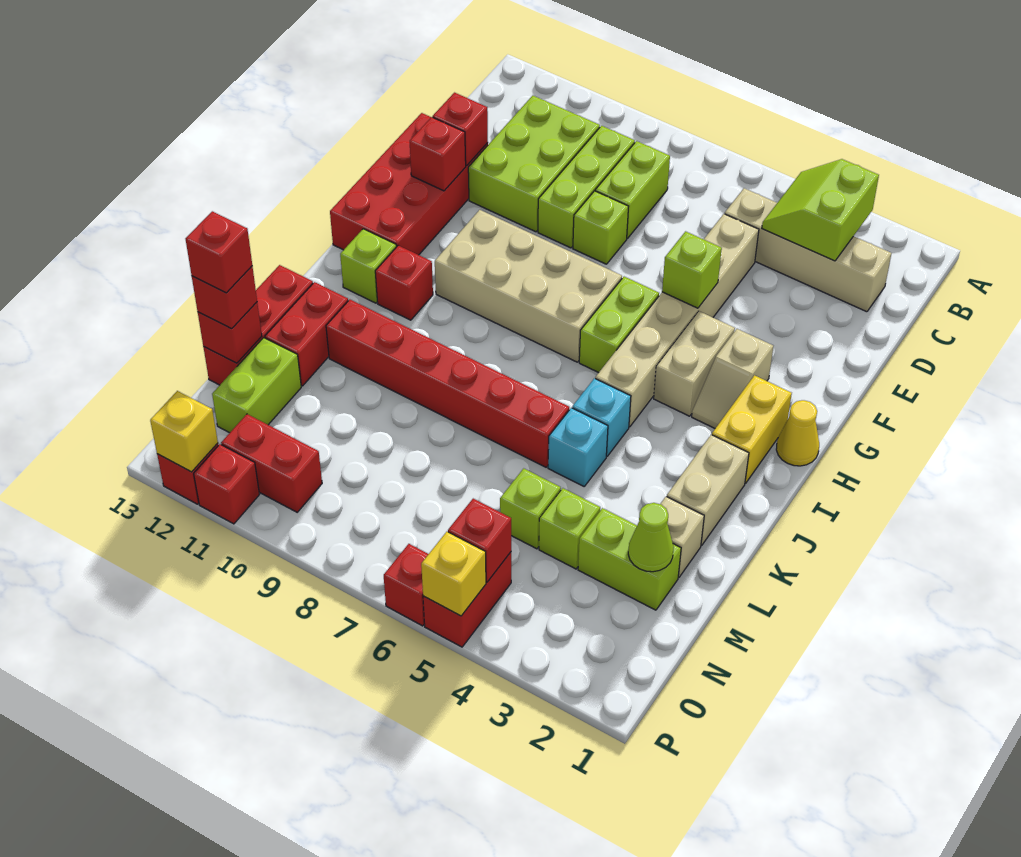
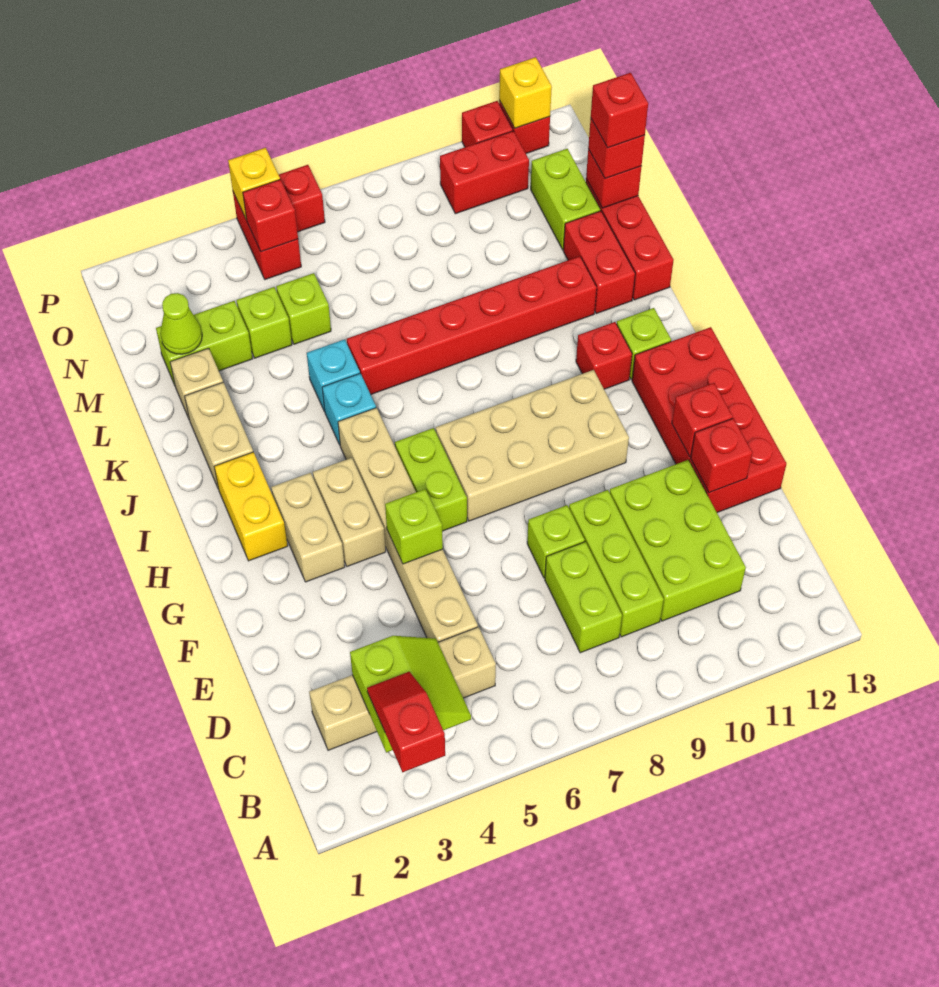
none -> red 1x2 slope [367,672,445,772]
tan 1x2 slope [692,329,773,428] -> tan 1x2 brick [271,473,345,582]
yellow 1x1 cone [776,400,819,466] -> none

